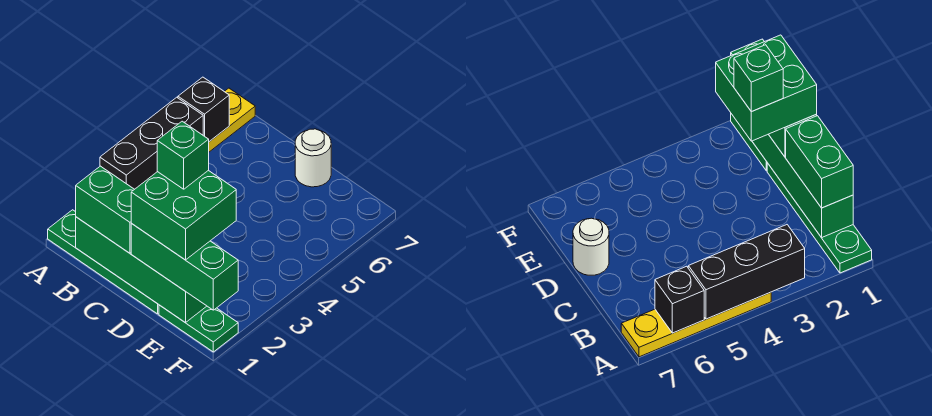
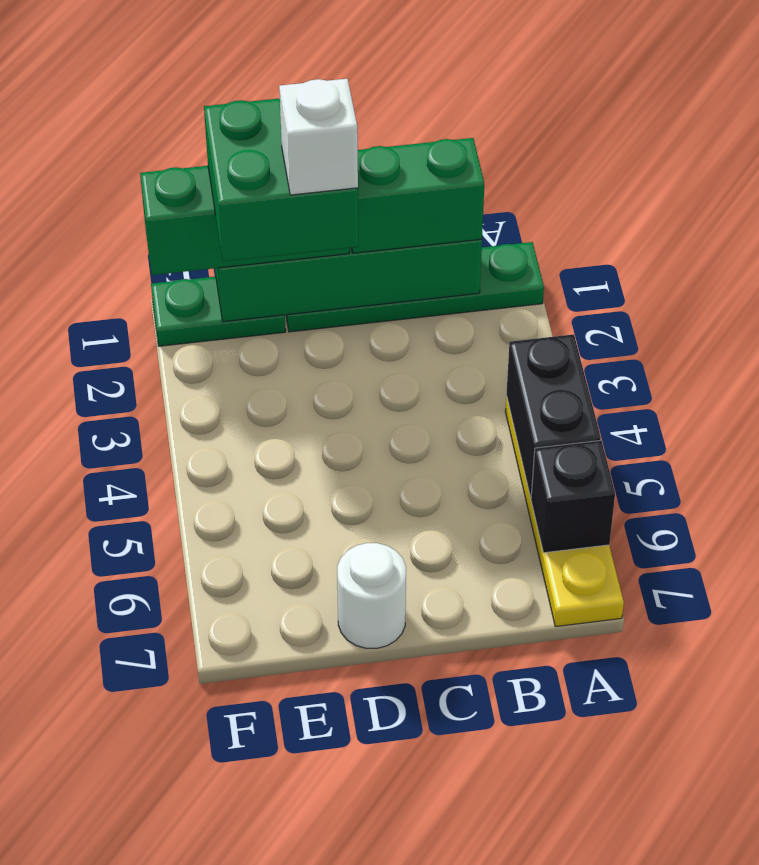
black 1x3 brick [100,97,203,189] -> black 1x2 brick [506,334,601,497]
green 1x1 brick [157,121,209,189] -> white 1x1 brick [279,79,358,195]

